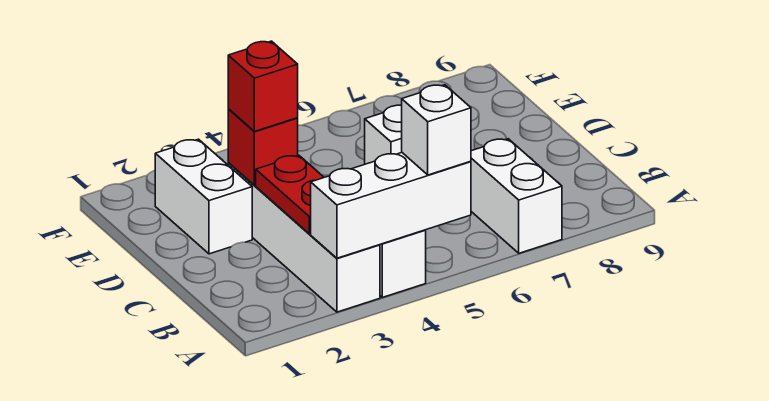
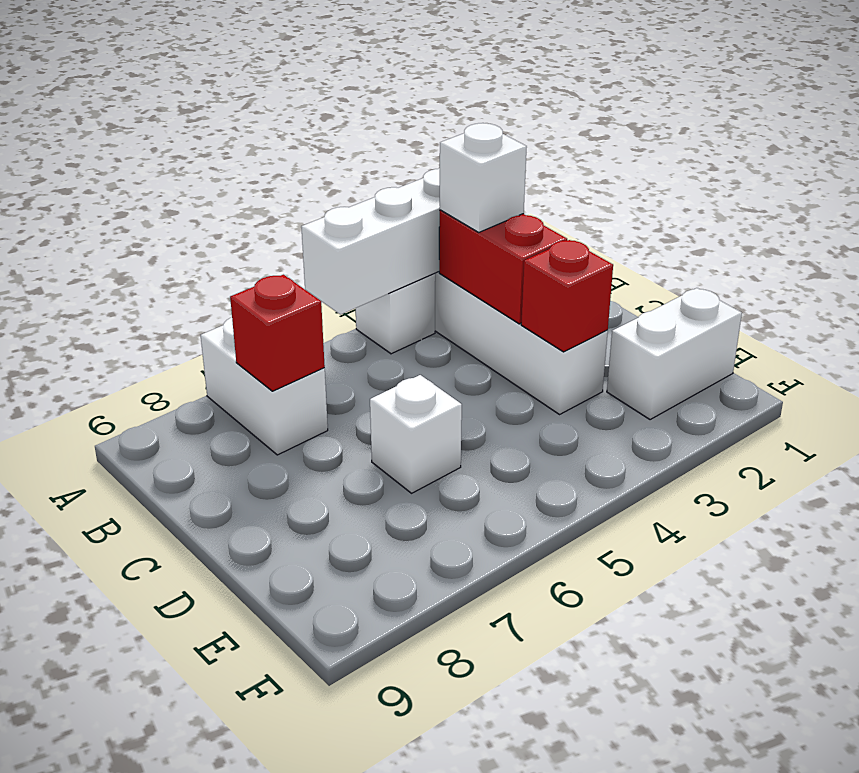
white 1x1 brick [402,85,471,175] -> white 1x1 brick moved to [440,123,527,232]
red 1x2 plate [256,155,324,234] -> red 1x2 brick [439,210,567,324]
white 1x2 brick [155,139,252,254] -> white 1x2 brick turned to [607,288,742,420]
red 1x1 brick [228,41,298,131] -> red 1x1 brick moved to [230,275,325,391]

